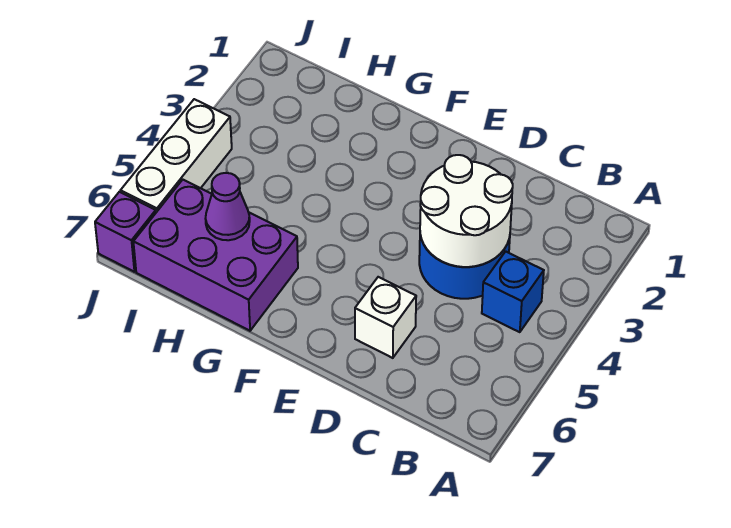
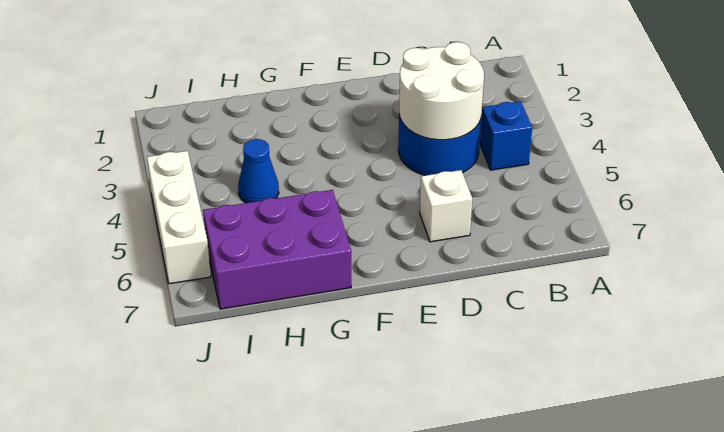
none -> blue 1x1 cone [238,139,279,203]
purple 1x1 cone [205,173,250,240] -> none
purple 1x1 brick [95,192,156,272] -> none

